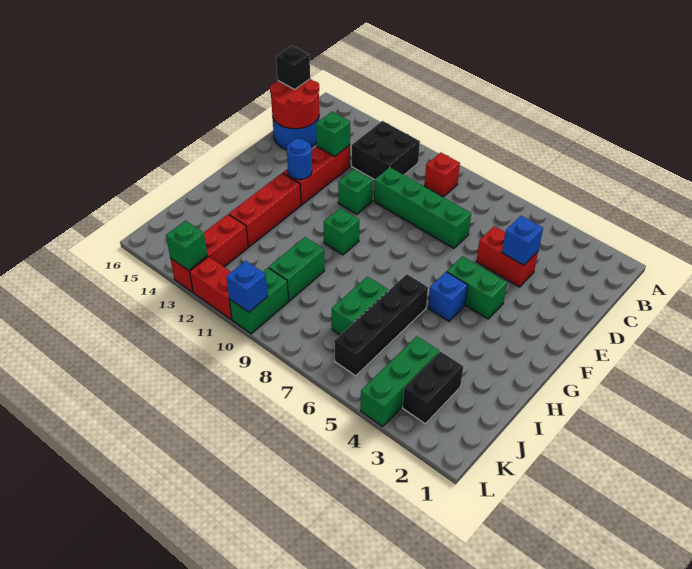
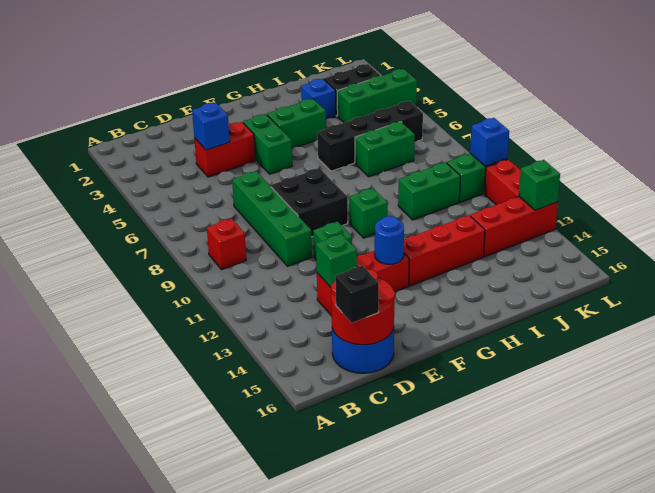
black 2x2 brick [352,121,420,180] -> black 2x2 brick moved to [271,168,348,237]
red 1x2 brick [476,226,538,287] -> red 1x2 brick turned to [194,122,255,177]
none -> green 1x2 brick [267,99,326,148]
blue 1x1 brick [428,272,468,321] -> blue 1x1 brick moved to [301,79,336,119]

